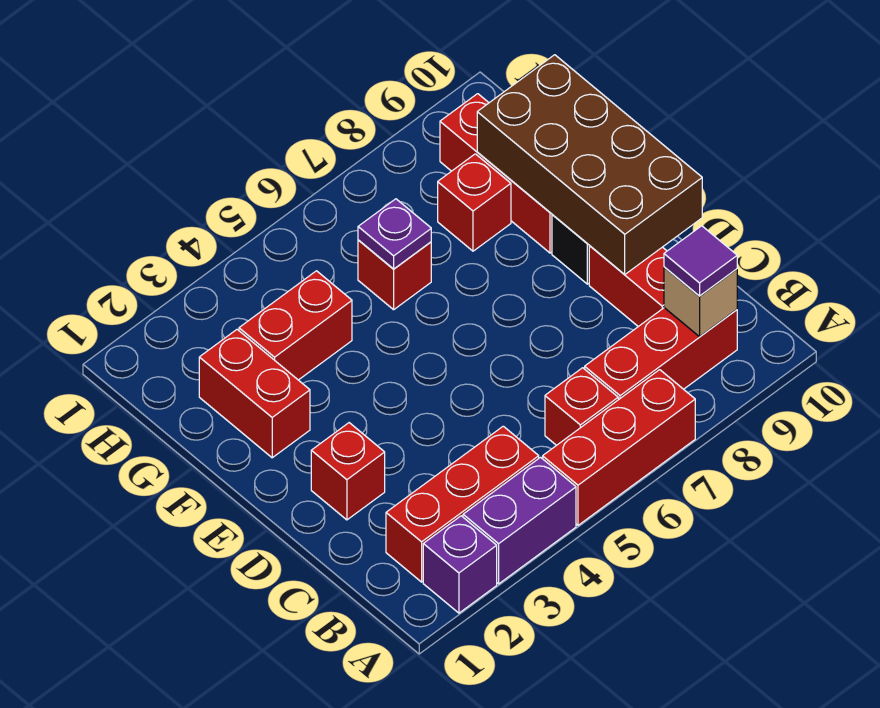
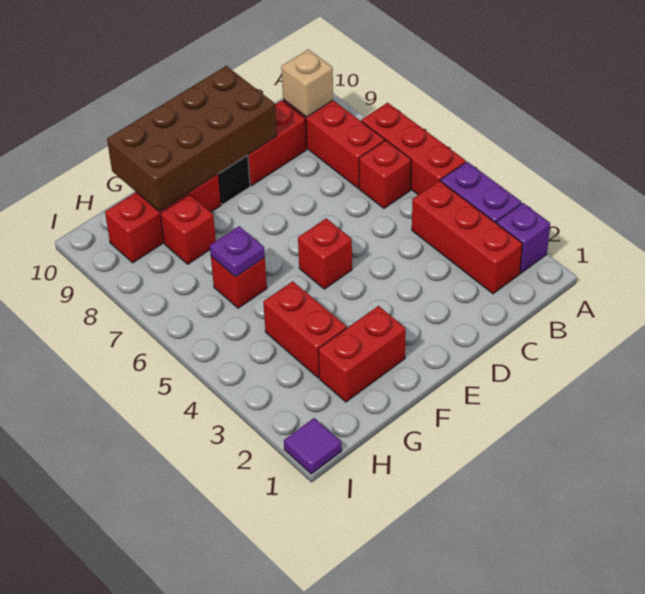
purple 1x1 tile [664,226,737,296] -> purple 1x1 tile moved to [284,418,342,474]
red 1x1 brick [311,423,385,520] -> red 1x1 brick moved to [298,218,352,289]

